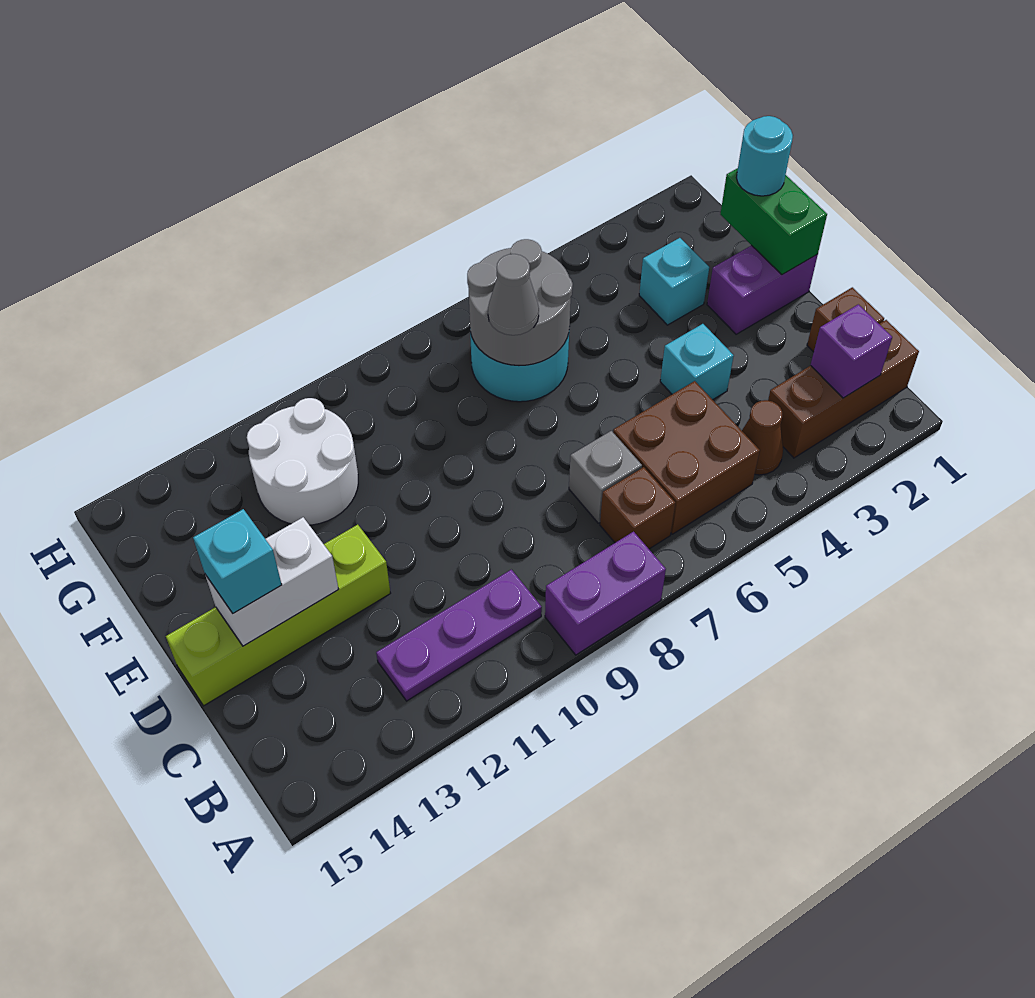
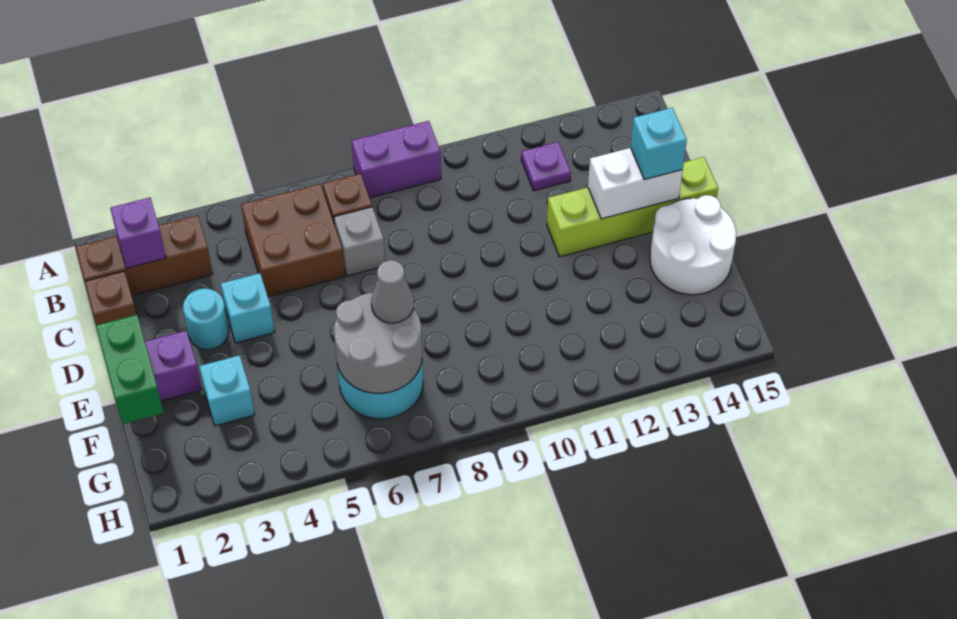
brown 1x1 cone [742,400,783,475] -> none
purple 1x3 plate [376,570,542,701] -> purple 1x1 plate [521,142,571,191]
cyan 1x1 round brick [736,116,793,196] -> cyan 1x1 round brick moved to [183,288,229,350]
white 2x2 round brick [247,398,358,525] -> white 2x2 round brick moved to [650,195,736,295]

